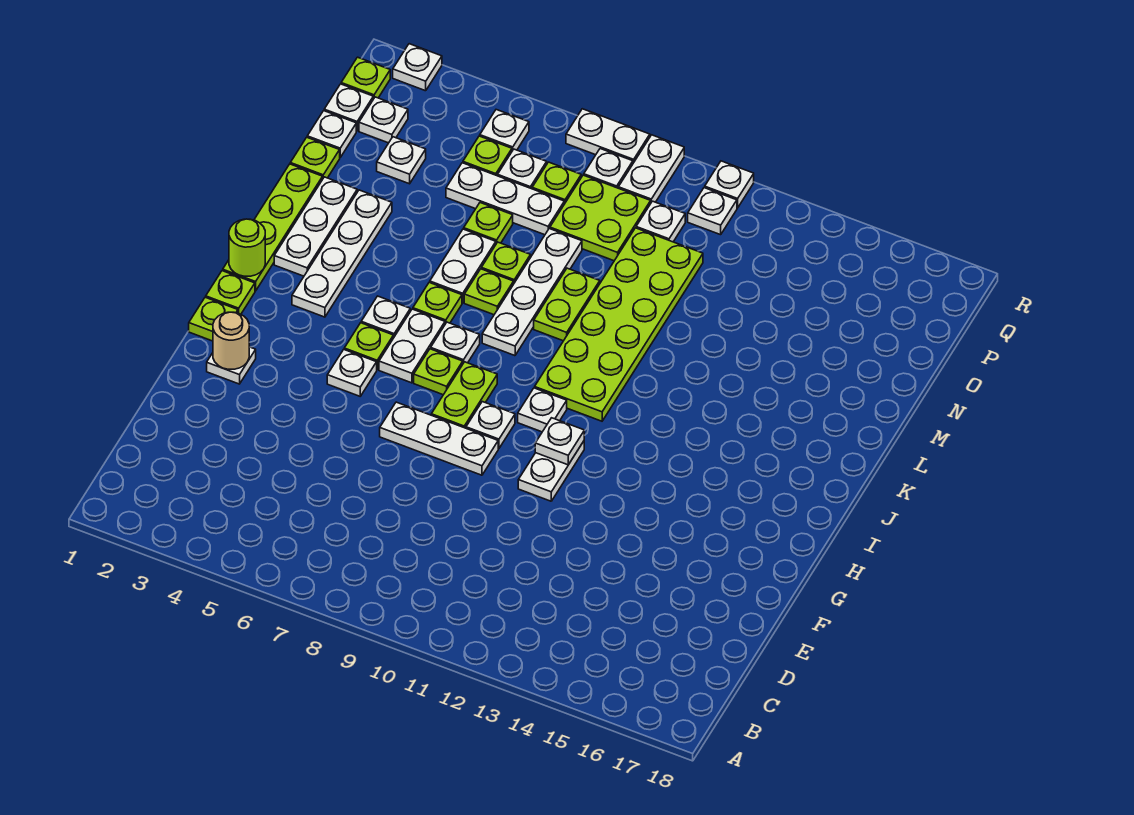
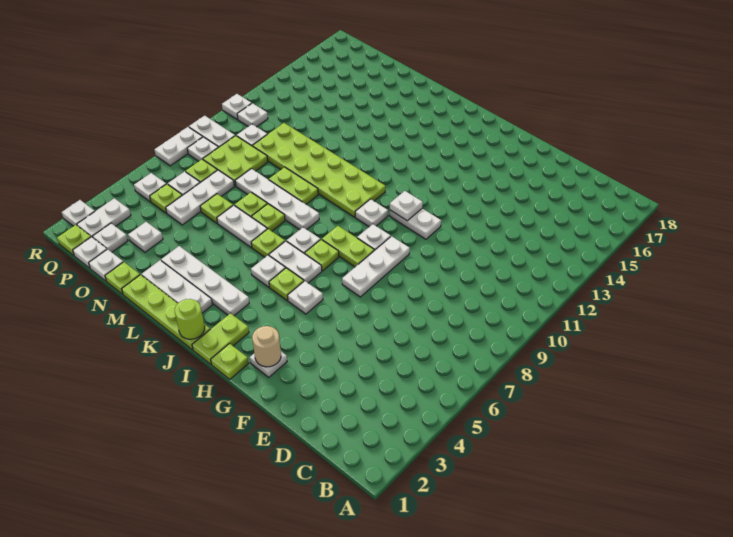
lime 1x1 plate [206,271,255,314] -> lime 1x2 plate [192,313,249,364]
none -> white 1x2 plate [77,198,131,237]

